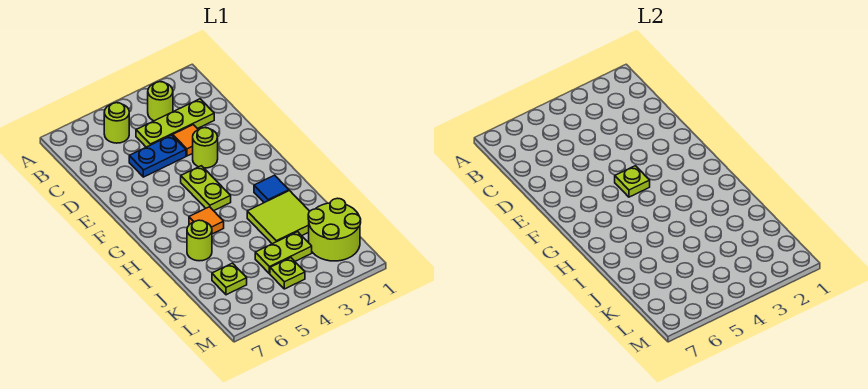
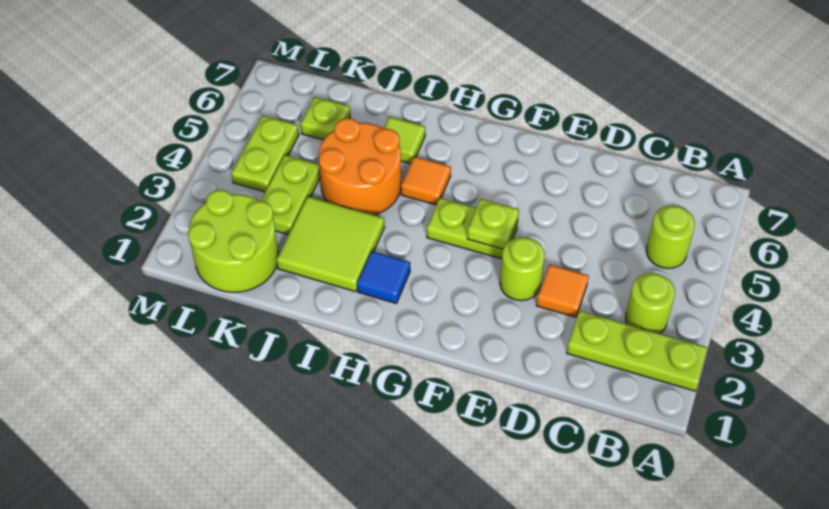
lime 1x3 plate [136,99,214,147] -> lime 1x3 plate turned to [567,311,708,391]
blue 1x2 plate [129,135,186,177] -> none
none -> orange 2x2 round brick [319,118,401,215]
lime 1x1 round brick [187,220,212,261] -> lime 1x1 tile [384,117,425,164]
lime 1x1 plate [270,258,305,289] -> lime 1x2 plate [231,115,299,192]

